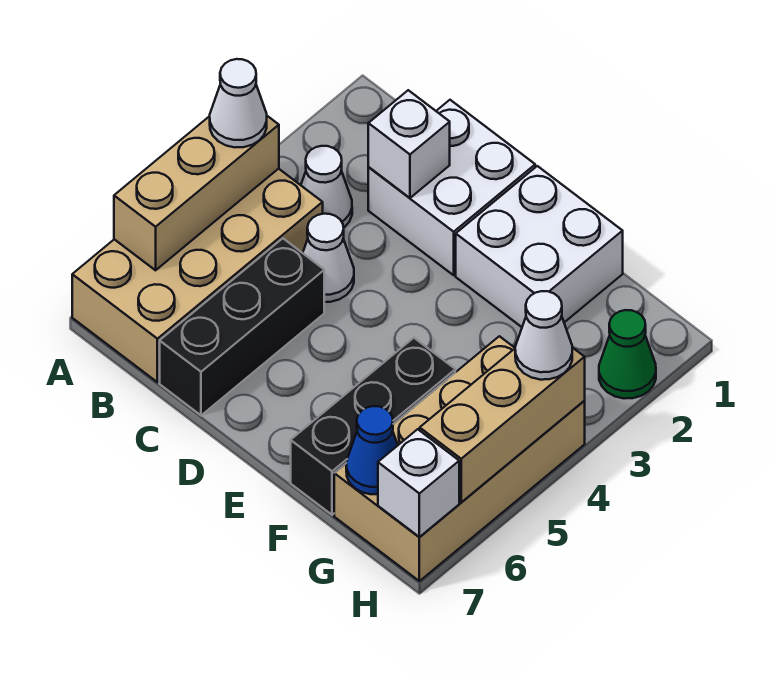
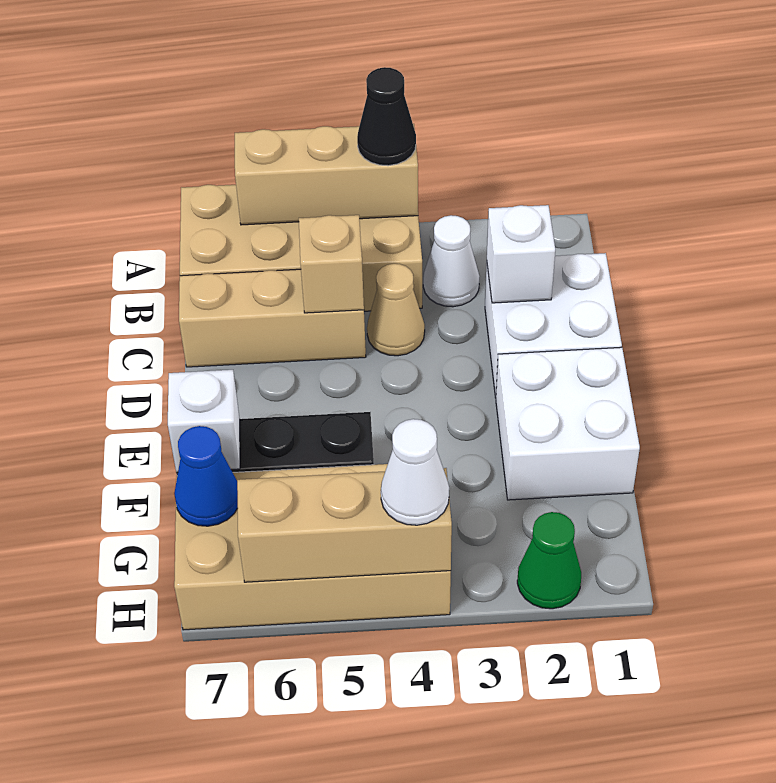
white 1x1 cone [210,59,267,147] -> black 1x1 cone [357,67,416,166]
white 1x1 cone [303,214,354,302] -> tan 1x1 cone [367,264,425,356]
black 1x3 brick [160,238,324,415] -> tan 1x3 brick [179,269,366,367]
none -> tan 1x1 brick [299,215,364,313]
white 1x1 brick [378,429,459,537] -> white 1x1 brick moved to [168,370,240,473]

